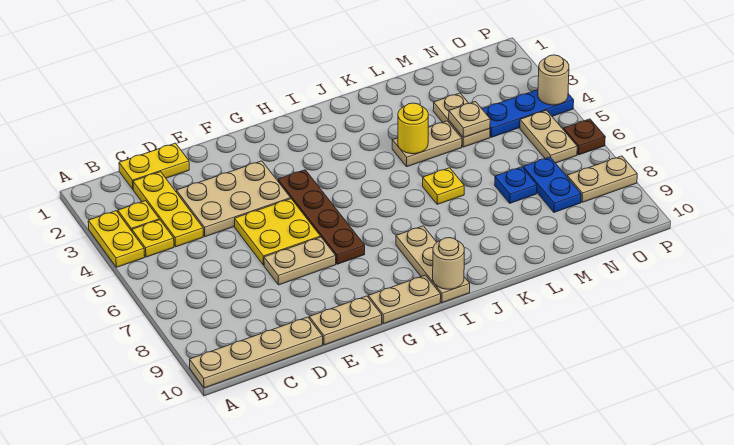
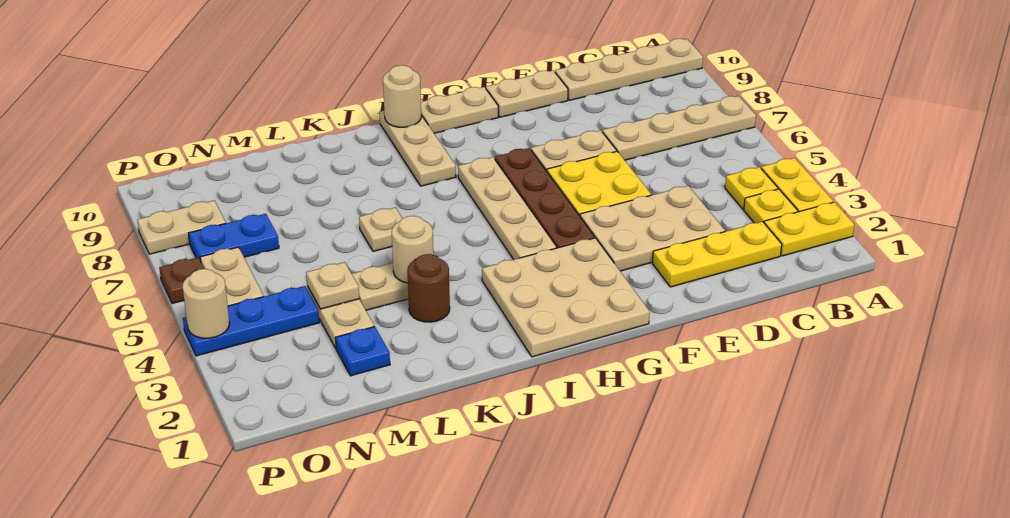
none -> tan 1x4 plate [602,96,756,160]
yellow 1x2 plate [119,143,189,189] -> yellow 1x2 plate moved to [764,202,854,256]
yellow 1x3 plate [133,172,203,247] -> yellow 1x3 plate turned to [653,222,782,287]
none -> tan 3x3 plate [482,238,650,357]
none -> tan 1x4 plate [458,157,557,259]
none -> brown 1x1 round brick [407,254,450,322]
yellow 1x1 round brick [398,103,428,154] -> tan 1x1 round brick [392,216,433,283]
yellow 1x1 plate [423,168,464,204] -> tan 1x1 plate [359,207,402,251]
blue 1x1 plate [495,167,537,203] -> blue 1x1 plate moved to [336,327,390,376]
blue 1x2 plate [523,157,581,212] -> blue 1x2 plate turned to [189,214,279,262]

